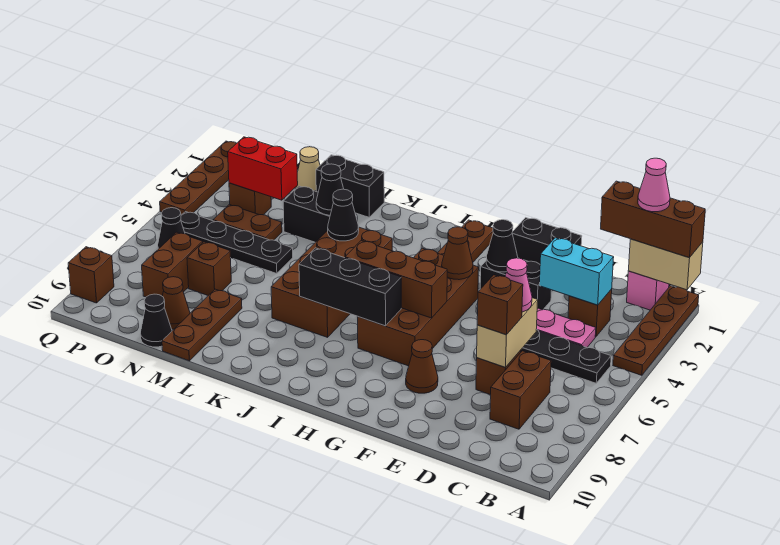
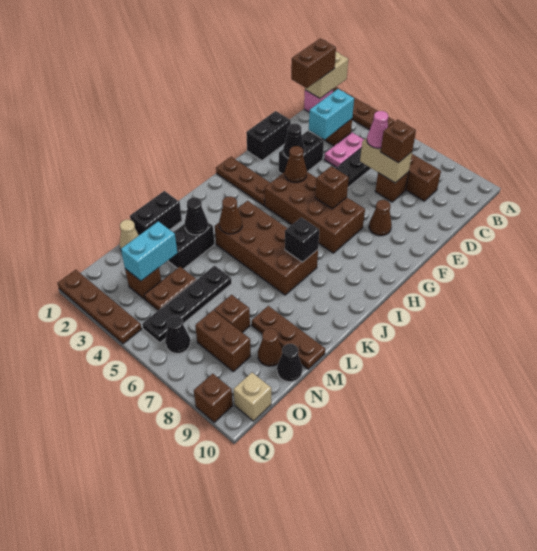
brown 1x3 brick [601,181,705,258] -> brown 1x2 brick [291,39,336,88]
pink 1x1 cone [638,158,670,212] -> none
brown 1x3 brick [345,241,448,318] -> brown 1x1 brick [315,166,349,209]
black 1x3 brick [299,248,401,326] -> black 1x1 brick [285,217,319,262]
black 1x1 cone [328,189,359,241] -> brown 1x1 cone [219,197,242,234]
red 1x2 brick [228,137,298,200] -> cyan 1x2 brick [121,221,177,281]
none -> tan 1x1 brick [233,373,271,421]

